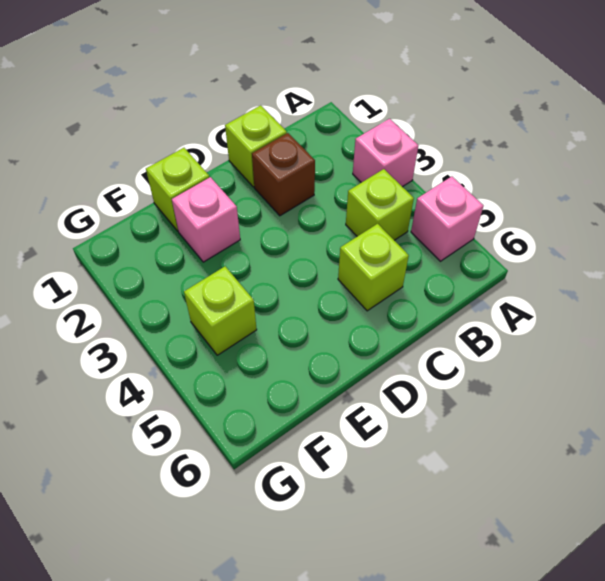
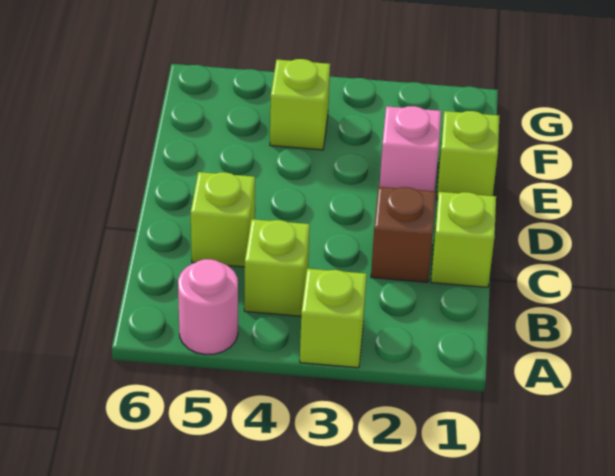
pink 1x1 brick [353,119,418,187] -> lime 1x1 brick [300,269,367,368]
pink 1x1 brick [411,176,484,261] -> pink 1x1 round brick [178,259,238,355]

